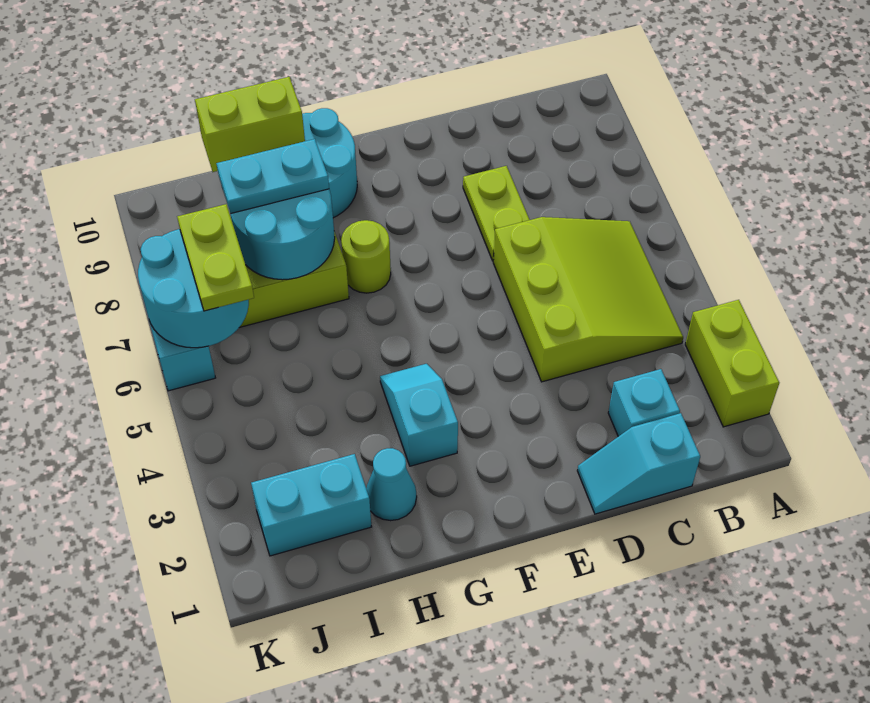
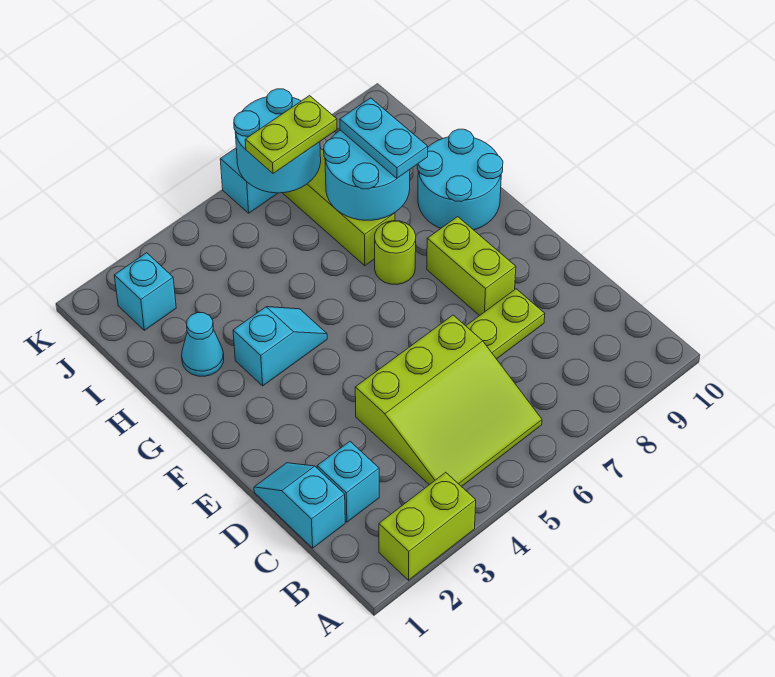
lime 1x2 brick [195,77,305,172] -> lime 1x2 brick moved to [427,217,516,316]
cyan 1x2 brick [251,454,372,556] -> cyan 1x1 brick [114,253,176,330]

